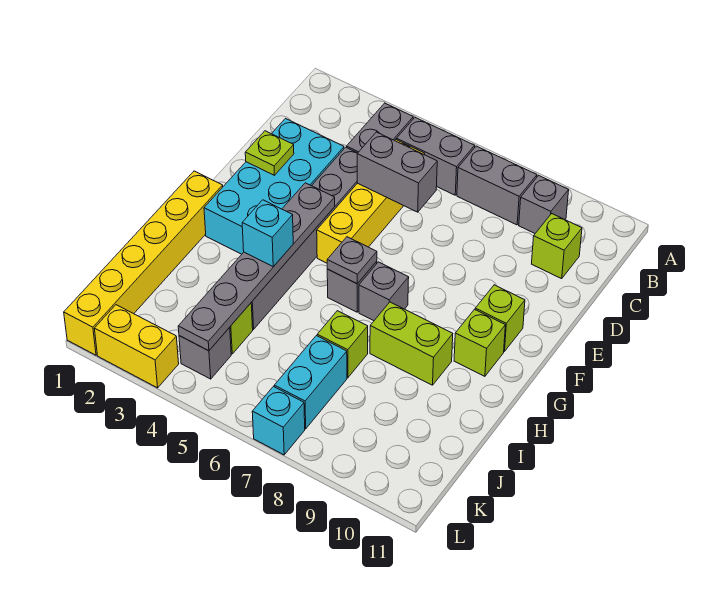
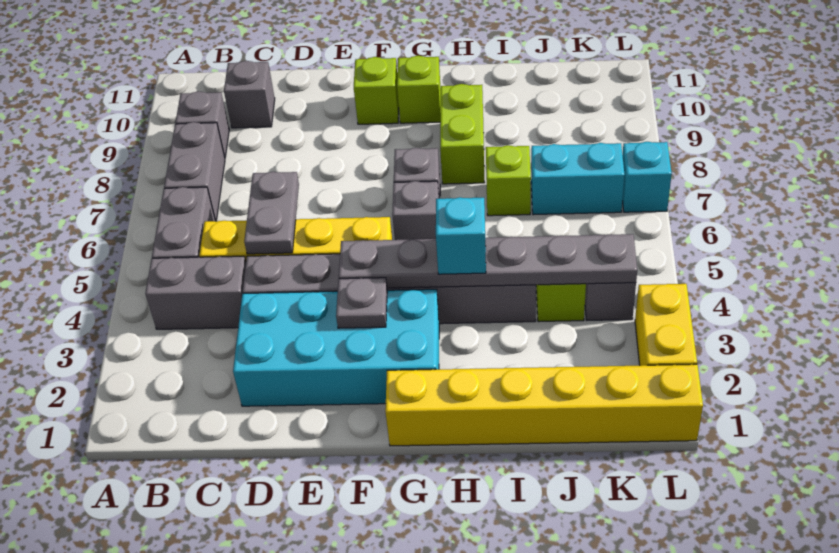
lime 1x1 brick [532,214,582,279] -> grey 1x1 brick [224,61,275,128]
grey 1x2 brick [357,132,437,212] -> grey 1x2 plate [244,172,299,254]
lime 1x1 plate [245,131,294,175] -> none
grey 1x1 plate [327,237,377,284] -> grey 1x1 plate moved to [336,278,387,328]

